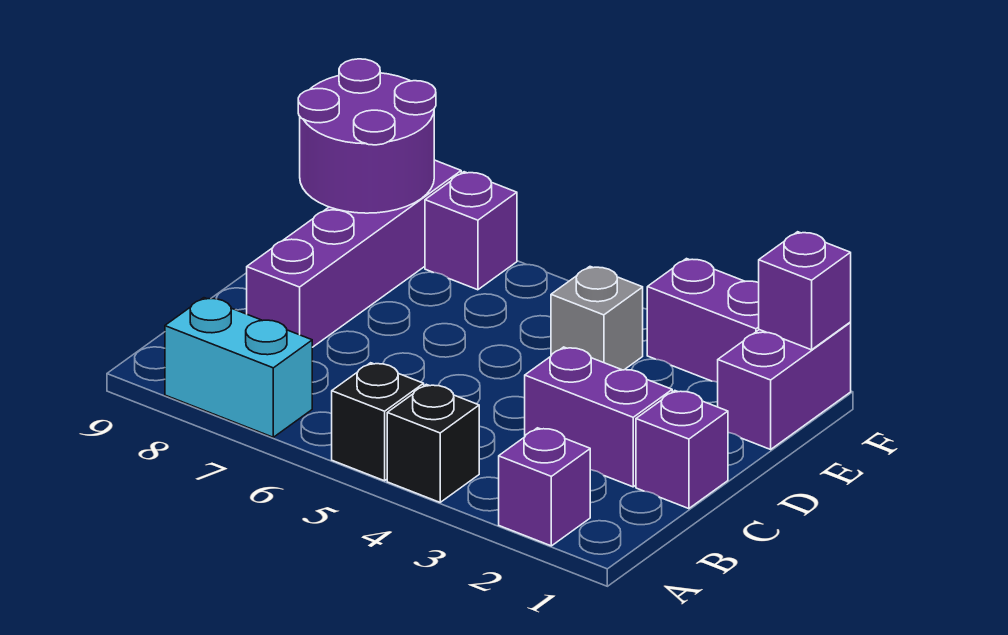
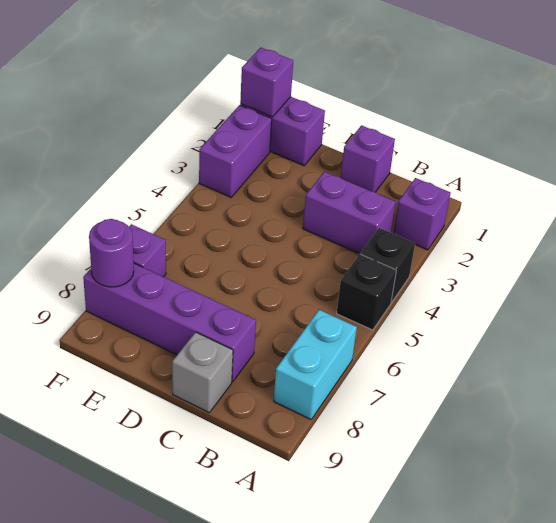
purple 1x2 brick [525,347,672,487] -> purple 1x2 brick turned to [303,172,396,254]
grey 1x1 brick [551,267,643,370] -> grey 1x1 brick moved to [172,332,233,412]
purple 2x2 round brick [298,59,436,213] -> purple 1x1 round brick [89,219,134,287]

